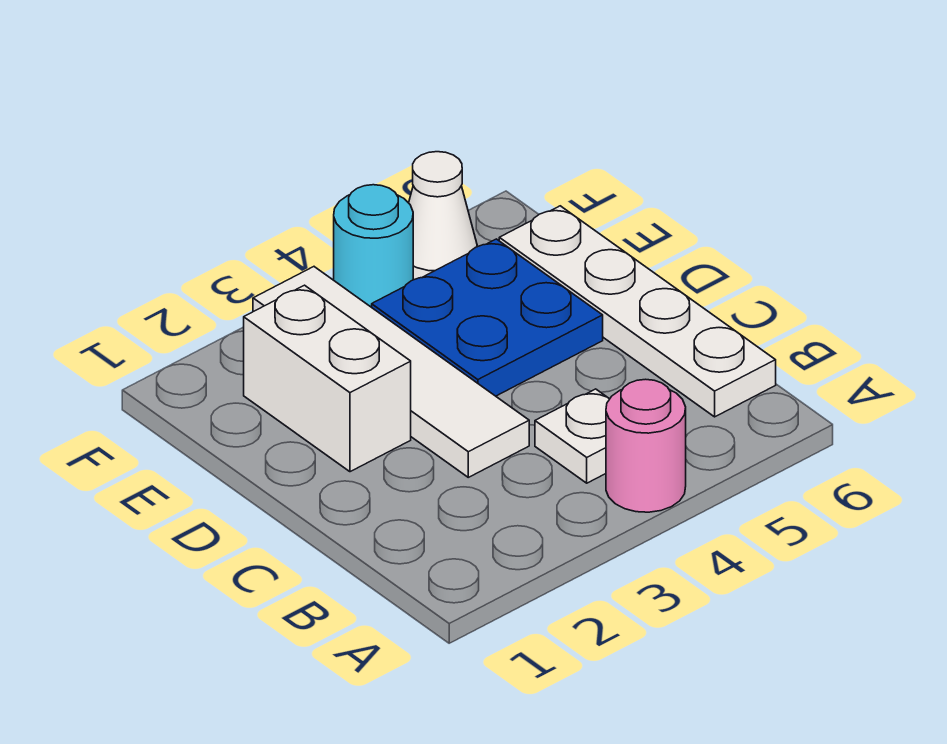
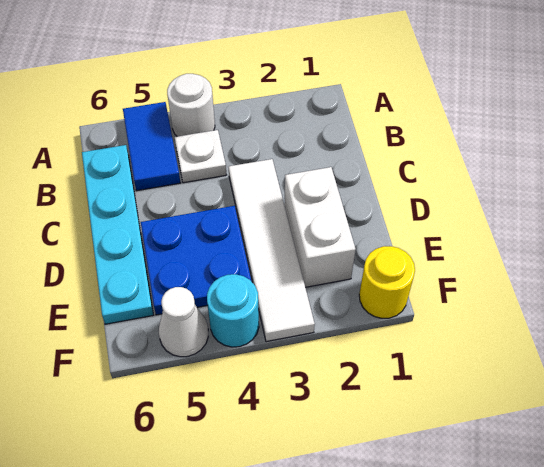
pink 1x1 round brick [606,379,686,512] -> white 1x1 round brick [167,74,215,136]
none -> blue 1x2 tile [123,102,180,191]
white 1x4 plate [499,206,776,417] -> cyan 1x4 plate [82,145,153,324]
none -> yellow 1x1 round brick [359,246,415,318]

